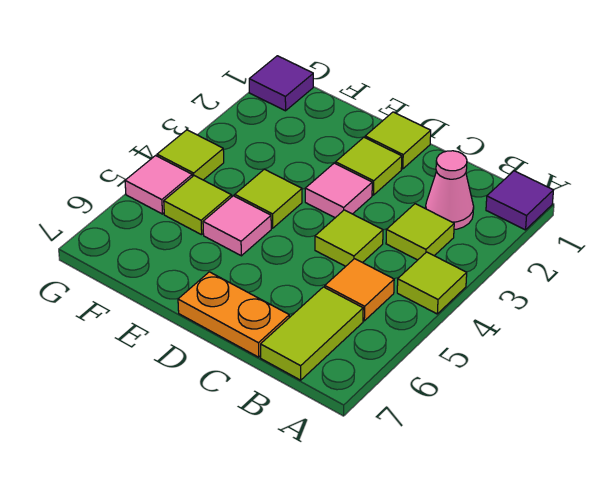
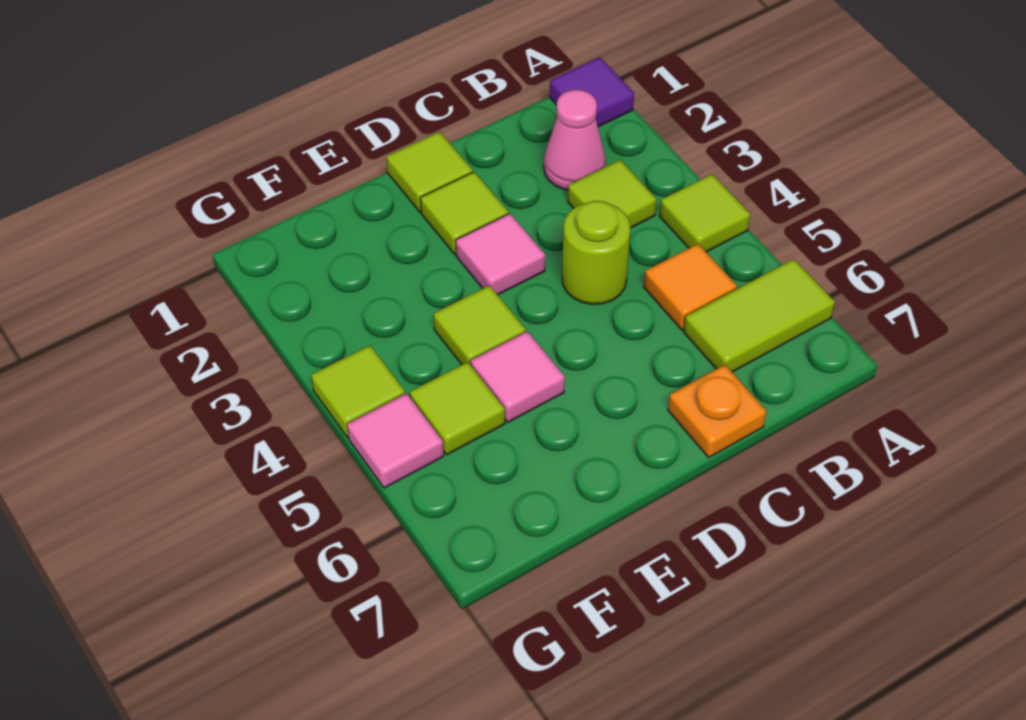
lime 1x2 tile [261,287,363,380] -> lime 1x2 tile turned to [684,259,835,372]
lime 1x1 tile [315,210,383,266] -> lime 1x1 round brick [562,201,630,304]
orange 1x2 plate [178,272,289,357] -> orange 1x1 plate [668,365,767,457]
purple 1x1 tile [249,56,313,111] -> none

